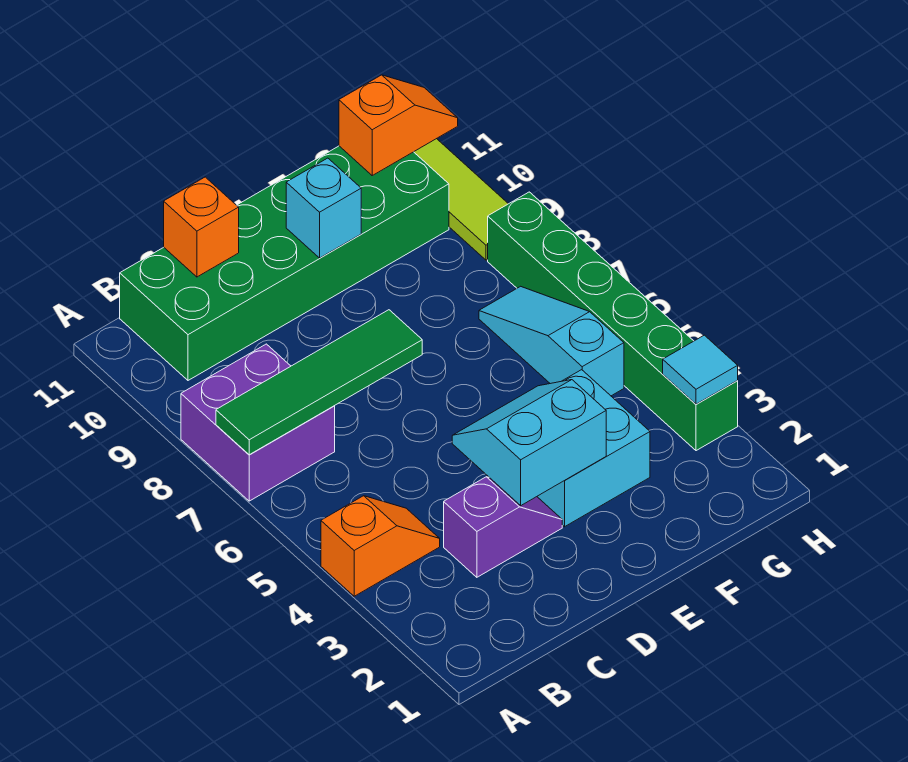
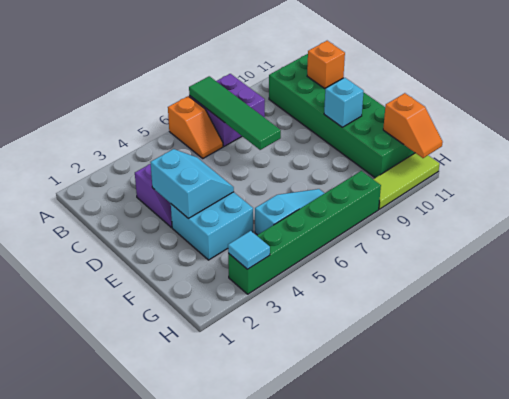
orange 1x2 slope [321,496,440,596] -> orange 1x2 slope moved to [168,96,223,158]

